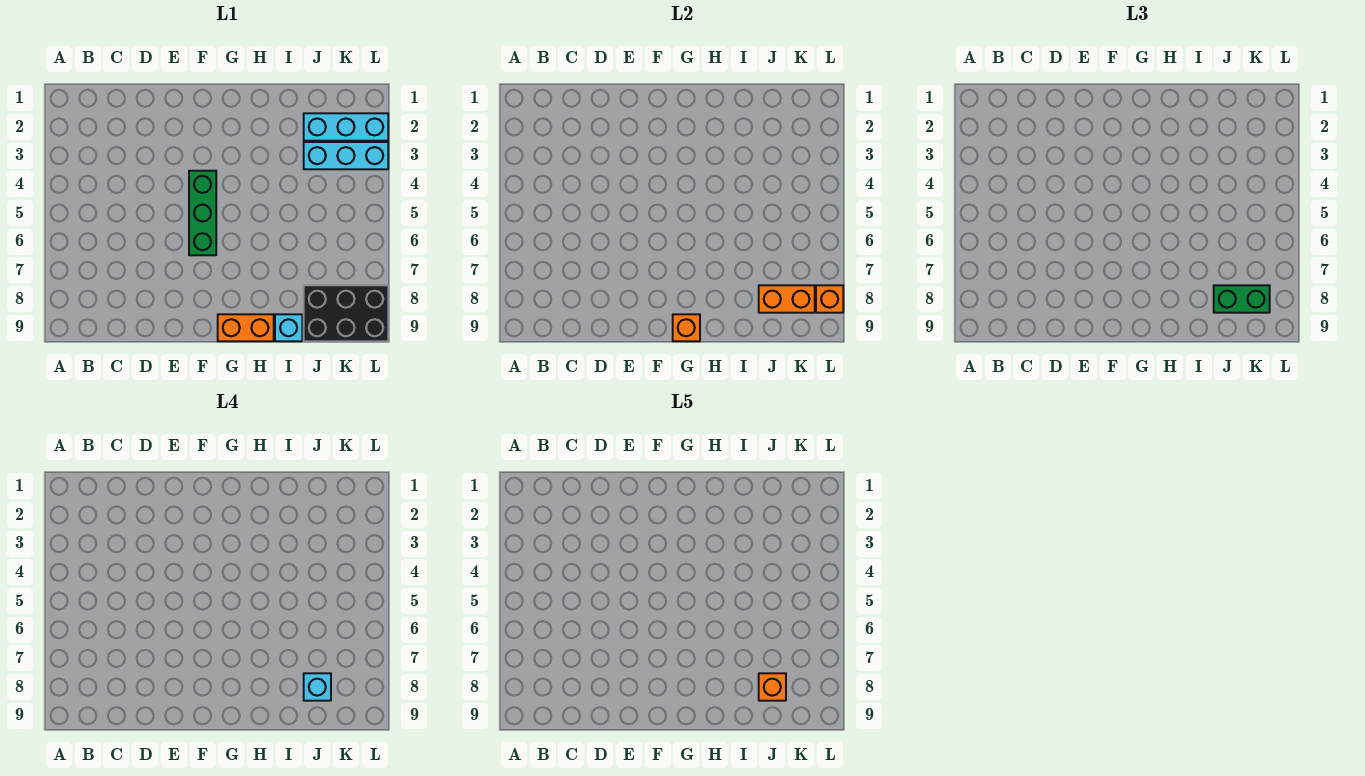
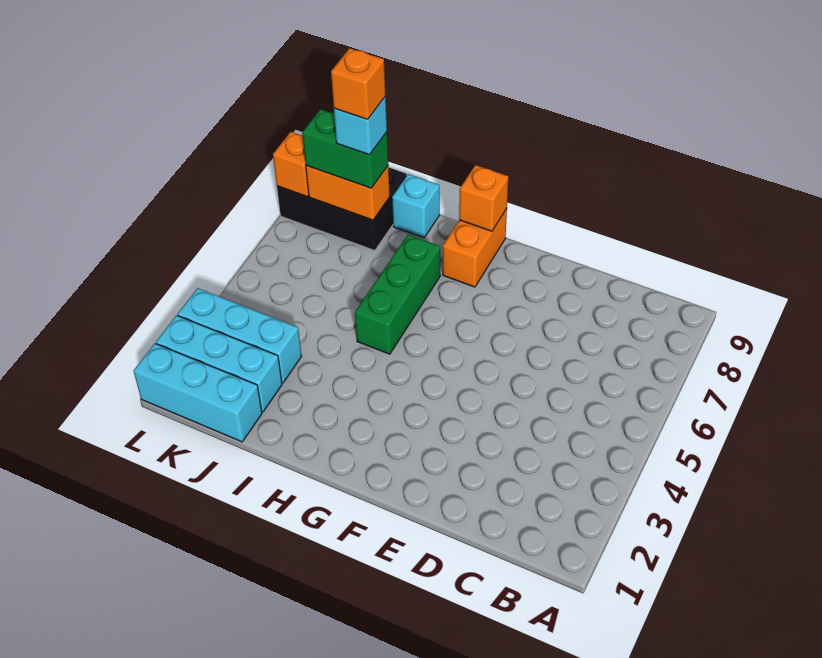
green 1x3 brick [189,171,216,255] -> green 1x3 brick moved to [355,235,440,354]
orange 1x2 brick [218,314,274,341] -> orange 1x2 brick turned to [443,209,507,287]
none -> cyan 1x3 brick [134,343,262,442]

